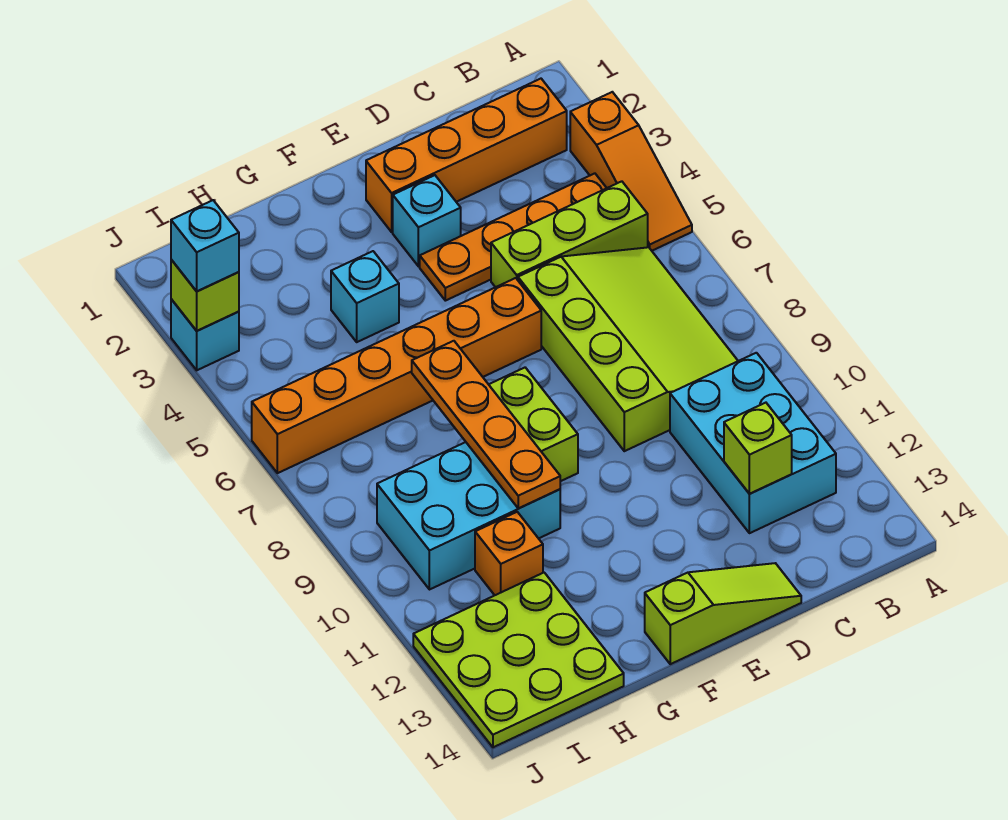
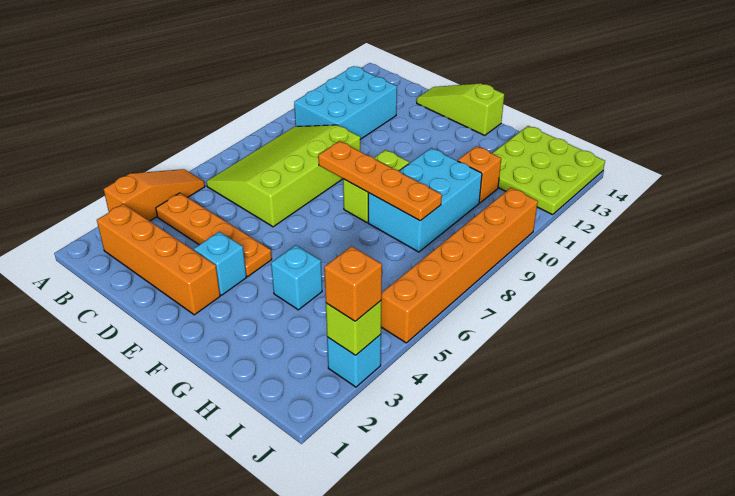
lime 1x3 brick [491,181,648,287] -> none
lime 1x1 brick [724,403,792,494] -> none
orange 1x6 brick [252,278,541,473] -> orange 1x6 brick turned to [381,188,538,343]
orange 1x4 plate [412,341,560,508] -> orange 1x4 plate turned to [318,141,442,221]
cyan 2x3 brick [377,442,560,590] -> cyan 2x3 brick turned to [368,148,482,252]
cyan 1x1 brick [171,200,239,291] -> orange 1x1 brick [324,246,382,321]

